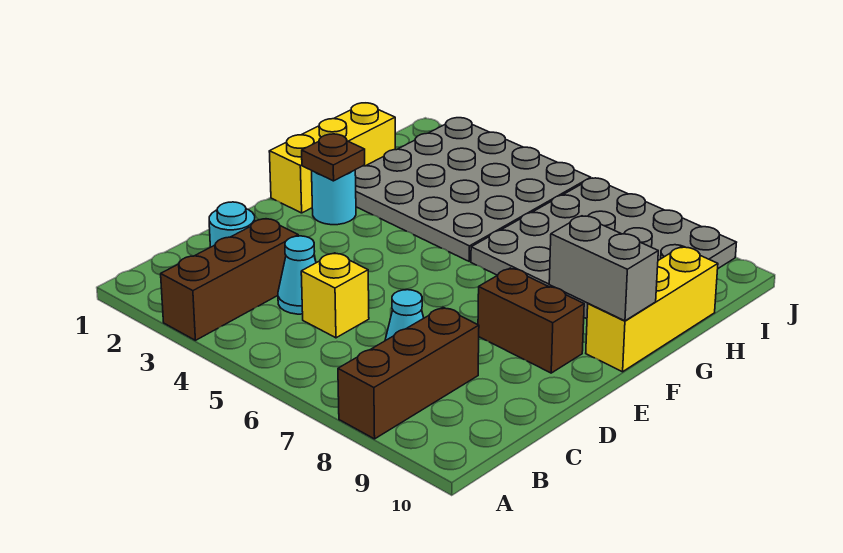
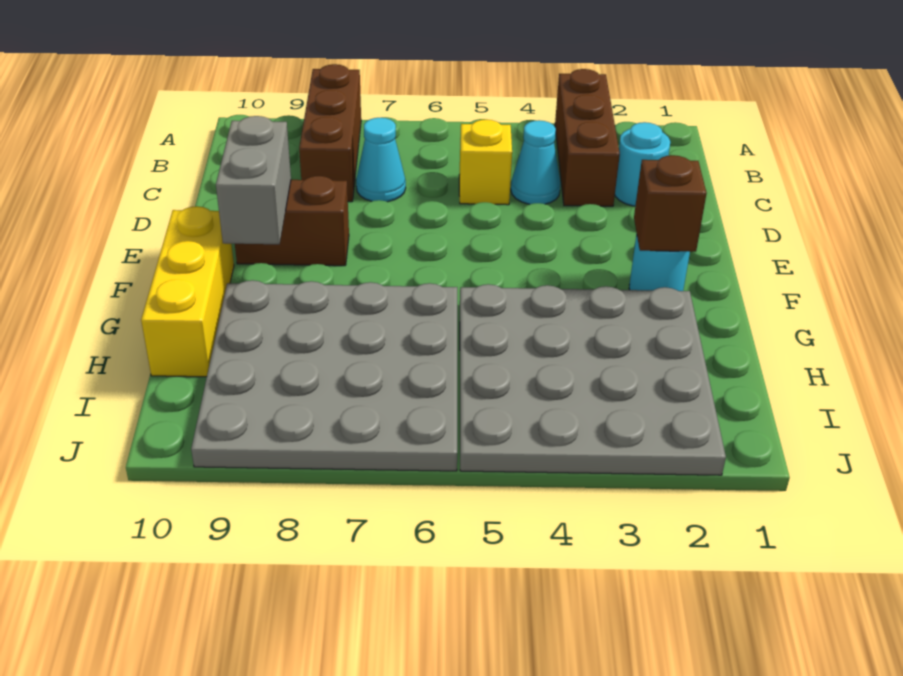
yellow 1x3 brick [269,103,395,213] -> none
brown 1x1 plate [302,134,365,181] -> brown 1x1 brick [634,155,707,252]
grey 1x2 brick [549,216,658,321] -> grey 1x2 brick turned to [216,116,291,244]

